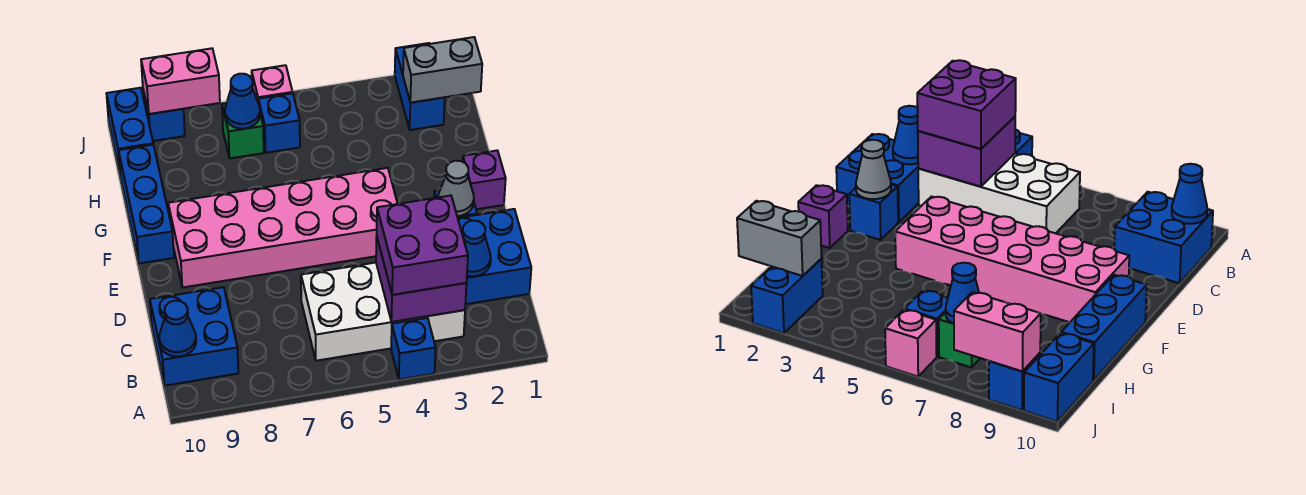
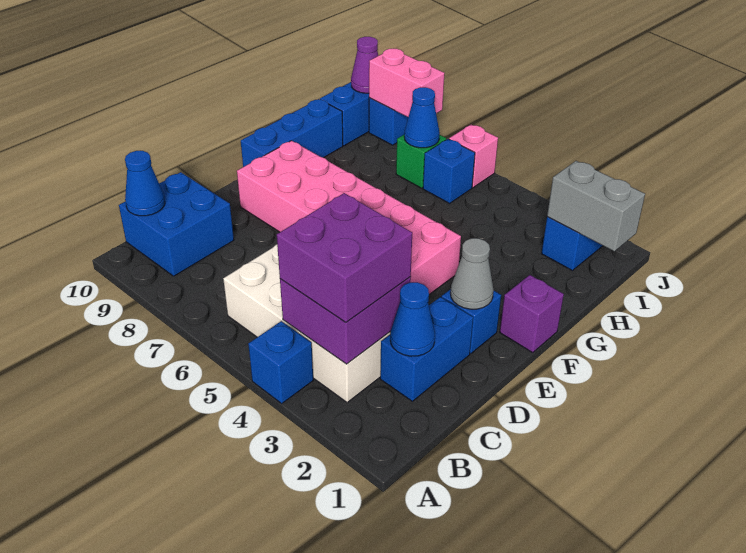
blue 2x2 brick [458,209,531,304] -> blue 1x2 brick [380,297,473,401]
none -> purple 1x1 cone [351,37,378,93]

